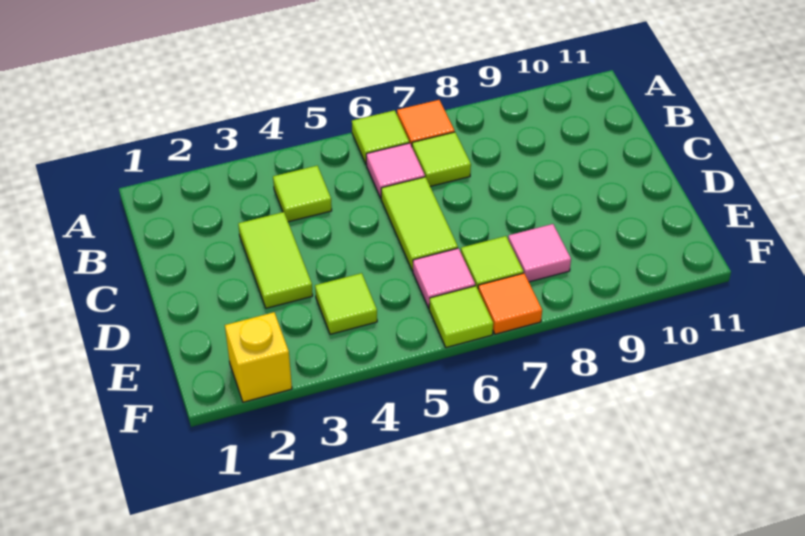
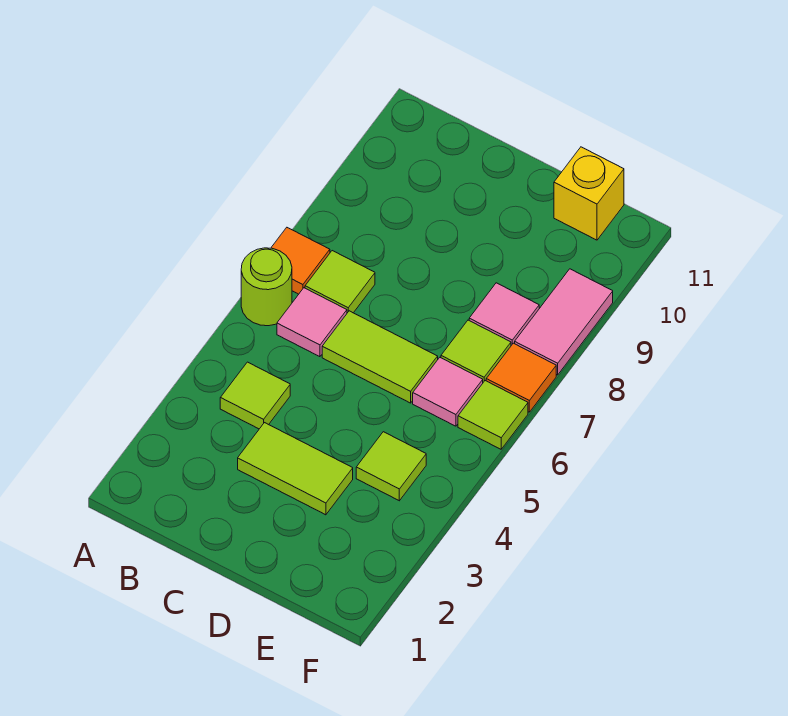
lime 1x1 tile [352,110,409,165] -> lime 1x1 round brick [241,248,292,326]
yellow 1x1 brick [225,312,292,402] -> yellow 1x1 brick moved to [554,147,624,240]
none -> pink 1x2 tile [515,269,613,375]

